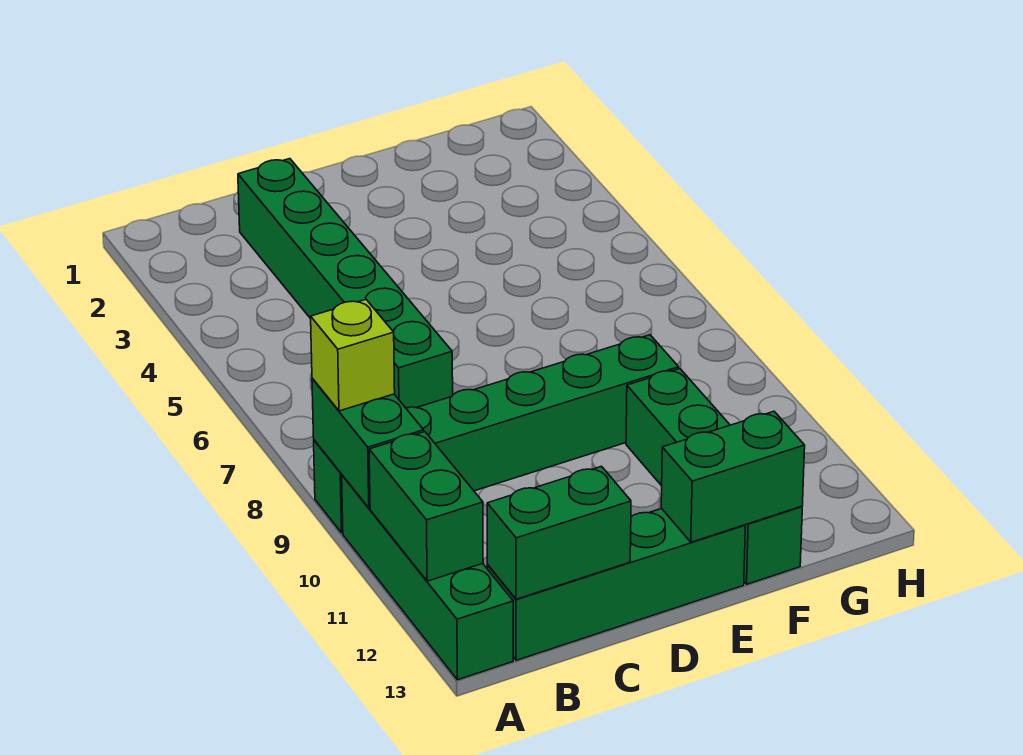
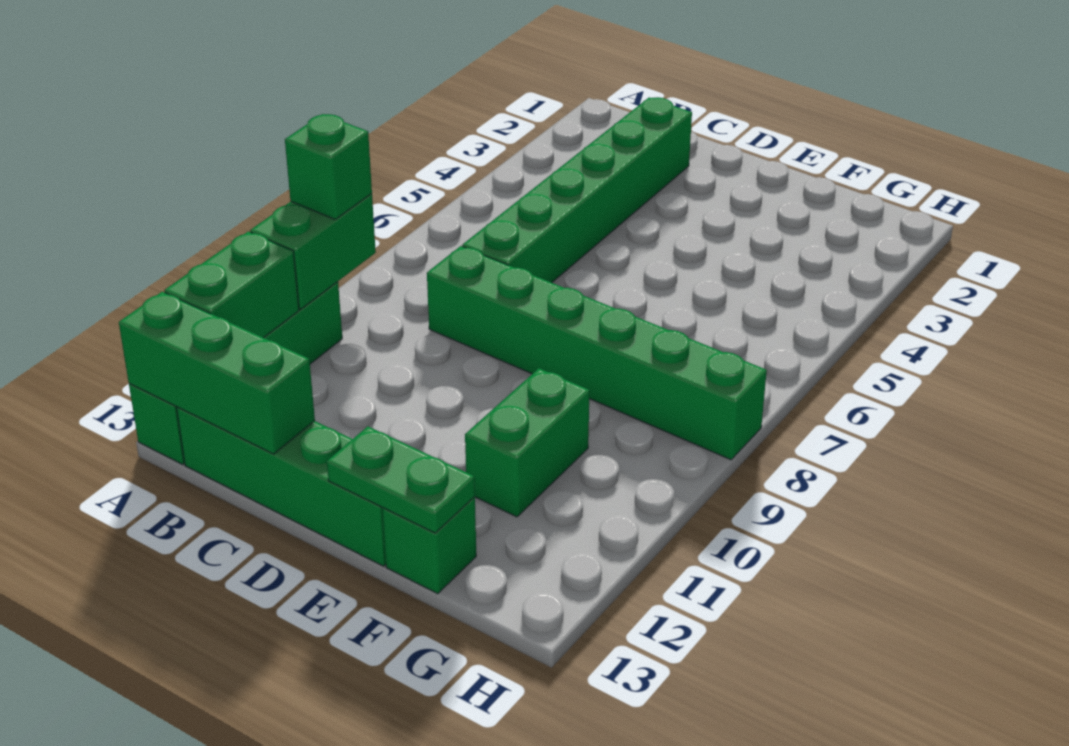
green 1x6 brick [314,335,679,533] -> green 1x6 brick moved to [427,246,767,460]
lime 1x1 brick [311,299,395,411] -> green 1x1 brick [285,114,372,219]
green 1x2 brick [487,466,631,599] -> green 1x3 brick [119,292,315,454]
green 1x2 brick [661,411,805,542] -> green 1x2 plate [327,427,475,533]

